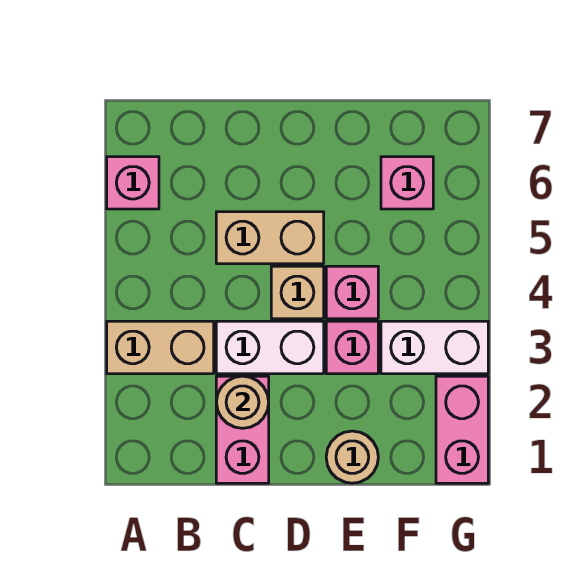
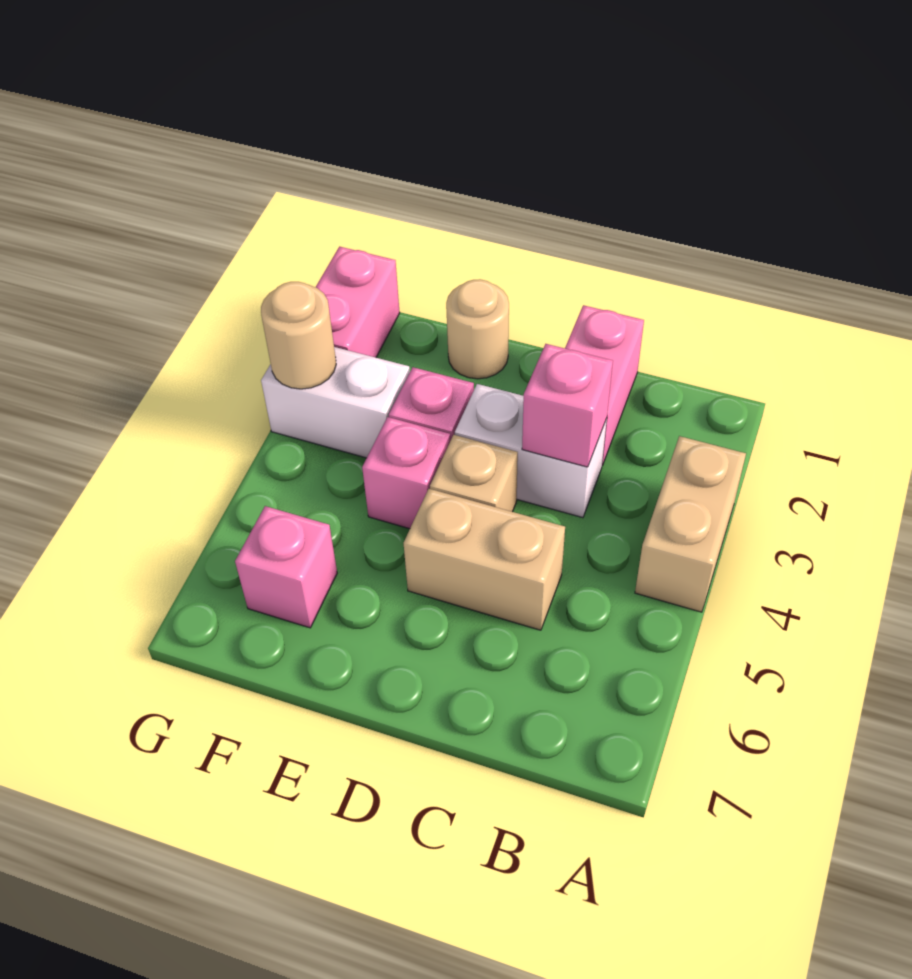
tan 1x2 brick [107,321,214,374] -> tan 1x2 brick turned to [635,436,746,612]
pink 1x1 brick [107,157,159,209] -> pink 1x1 brick moved to [522,344,613,467]
tan 1x1 round brick [216,376,269,428] -> tan 1x1 round brick moved to [261,282,336,389]

